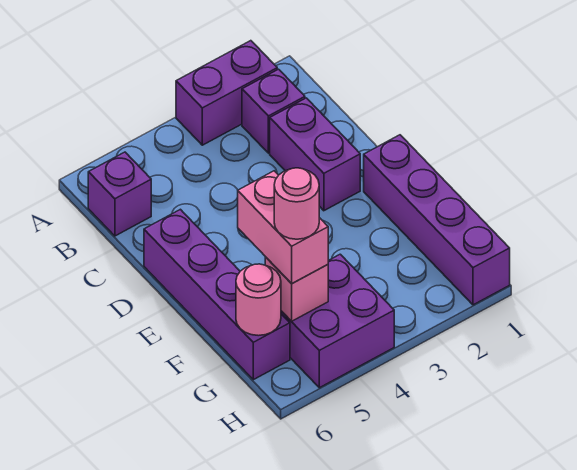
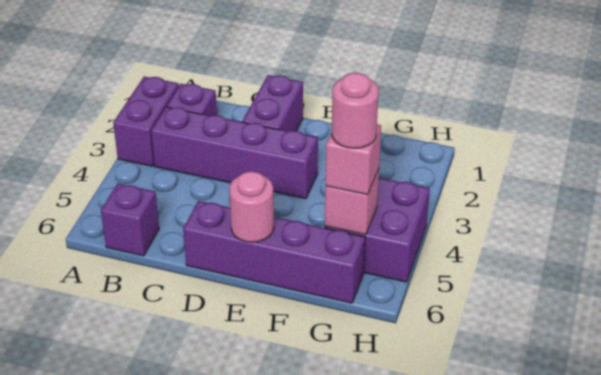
purple 1x2 brick [270,98,360,211] -> purple 1x2 brick turned to [242,75,303,131]
purple 1x4 brick [364,135,510,305] -> purple 1x4 brick moved to [151,107,318,199]
pink 1x2 brick [238,171,328,284] -> pink 1x1 brick [325,125,381,195]
pink 1x1 round brick [236,264,281,336] -> pink 1x1 round brick moved to [229,171,274,242]

